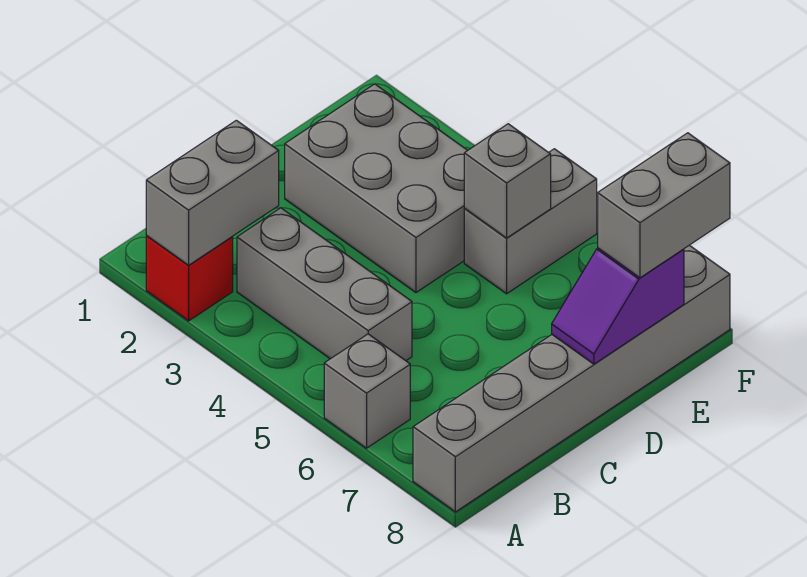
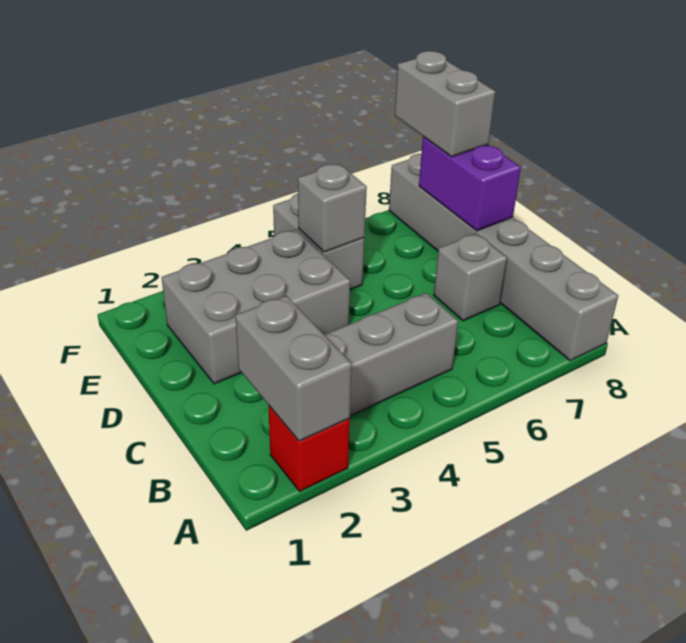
grey 1x1 brick [324,334,410,448] -> grey 1x1 brick moved to [434,234,507,321]
purple 1x2 slope [552,248,684,364] -> purple 1x2 brick [419,137,521,231]

